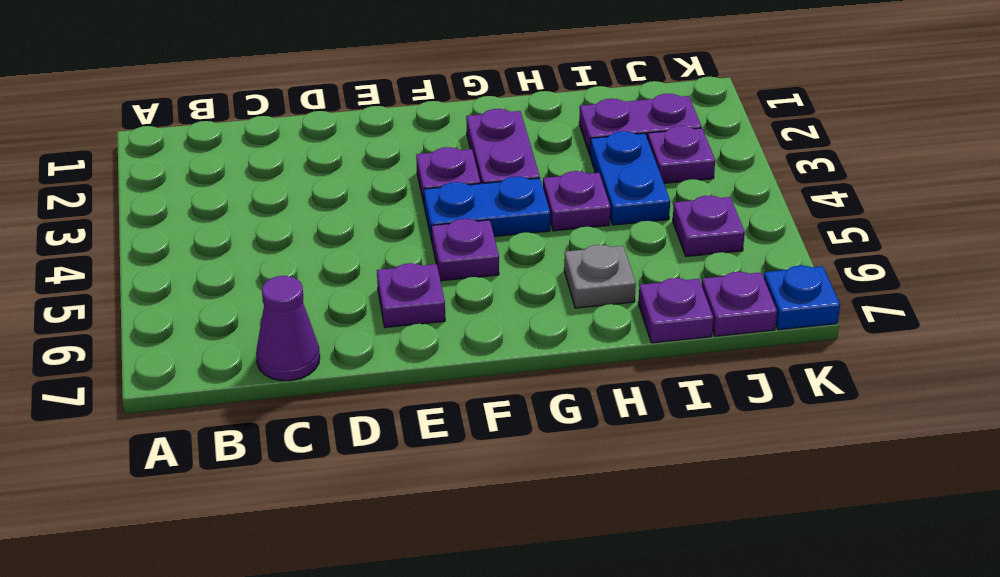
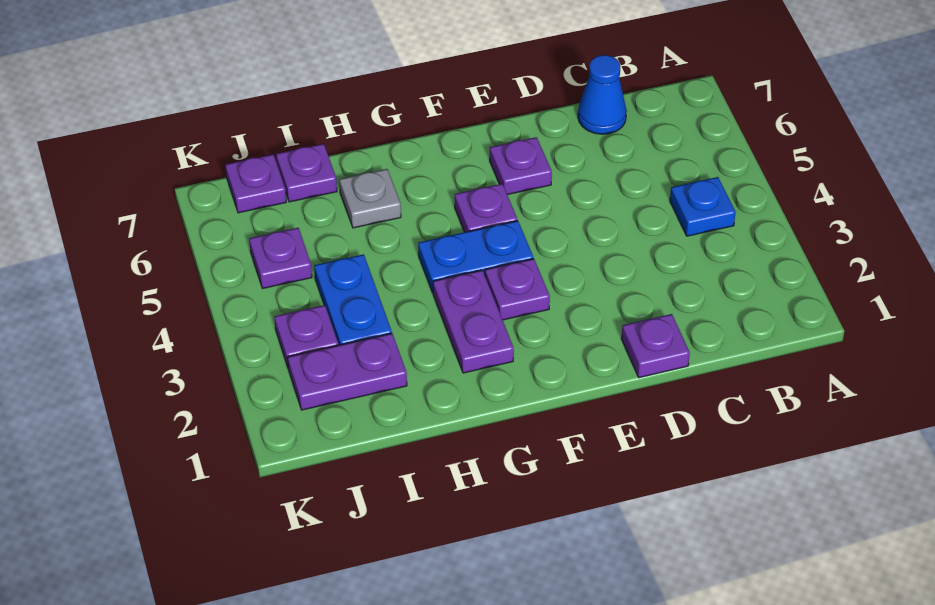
purple 1x1 cone [256,276,320,381] -> blue 1x1 cone [578,55,627,134]
purple 1x1 plate [543,171,610,231] -> purple 1x1 plate moved to [621,314,690,378]
blue 1x1 plate [764,265,840,330] -> blue 1x1 plate moved to [670,177,736,236]

